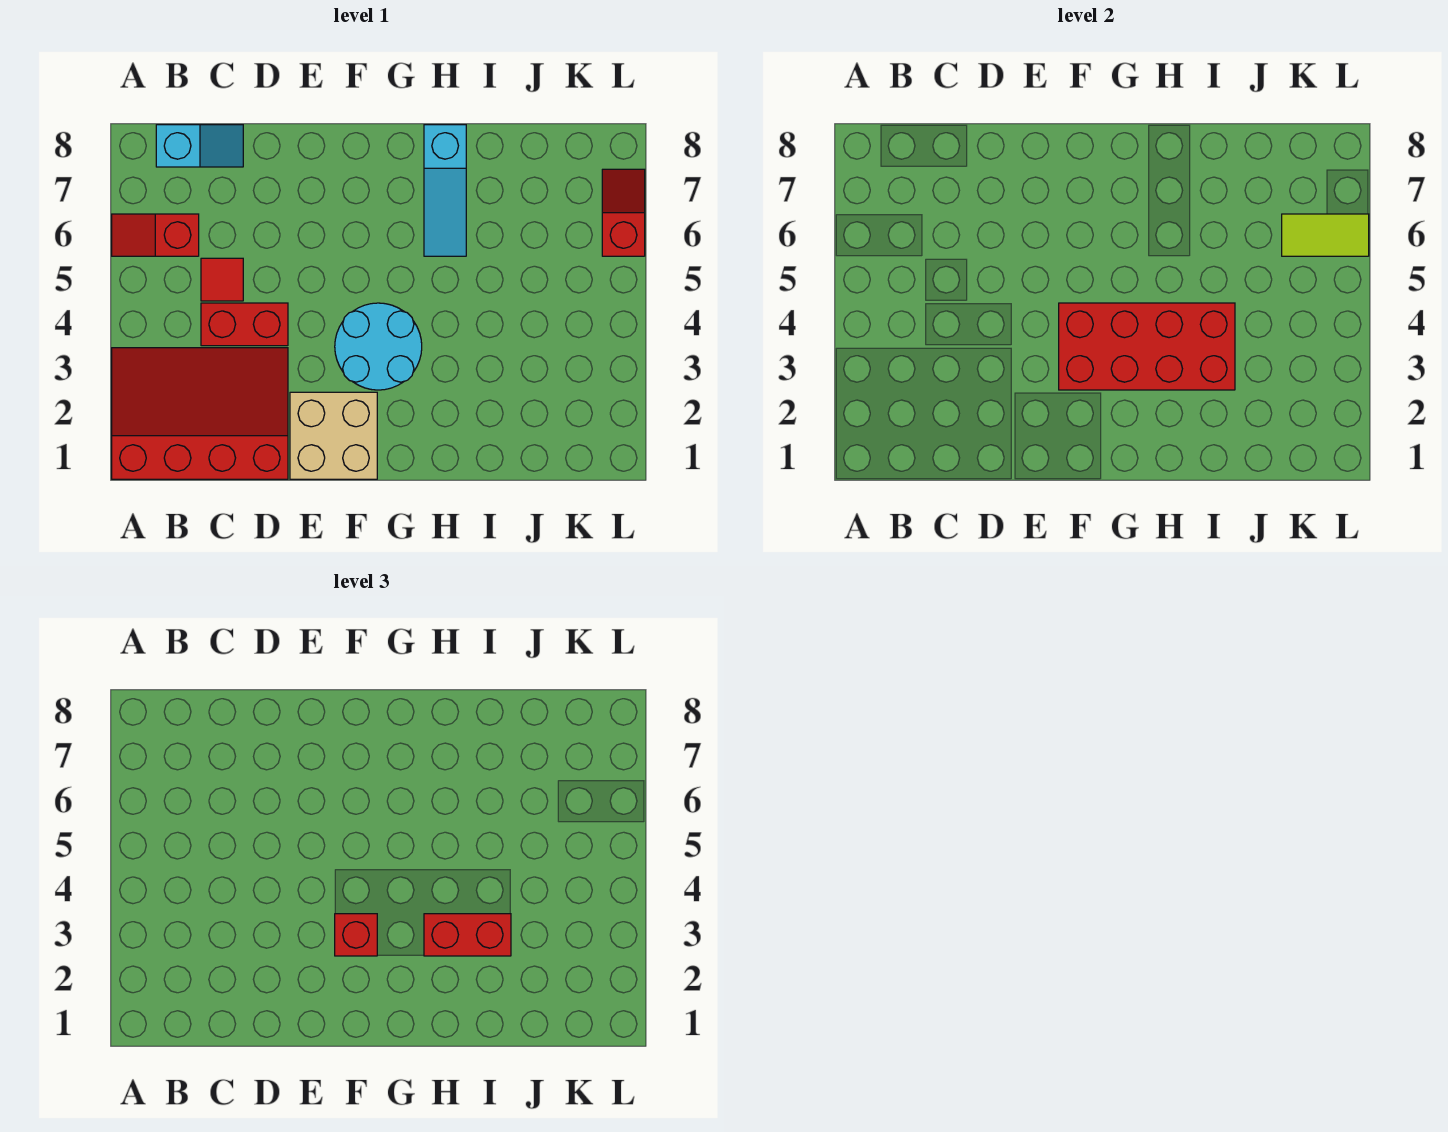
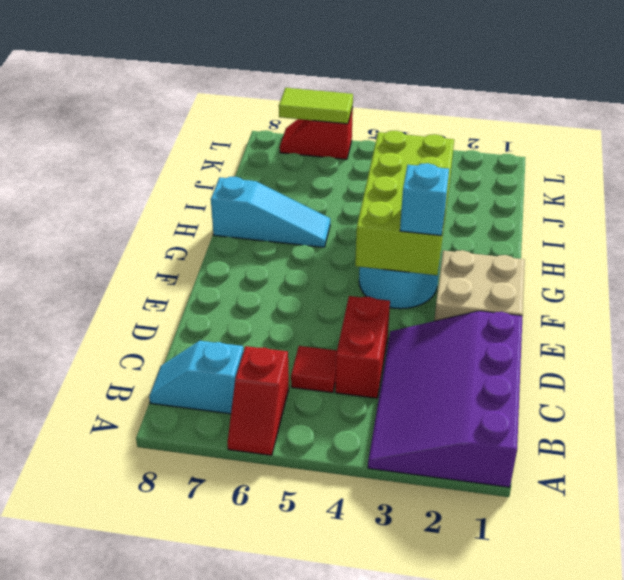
red 3x4 slope [112,348,288,479] -> purple 3x4 slope [368,311,522,487]
cyan 1x2 slope [156,125,243,167] -> cyan 1x2 slope turned to [149,341,243,414]
red 2x4 brick [1059,303,1235,390] -> lime 2x4 brick [355,131,454,275]
red 1x1 brick [335,914,377,956] -> cyan 1x1 brick [400,163,449,236]
red 1x2 brick [424,914,511,956] -> none
lime 1x2 tile [1282,214,1369,256] -> lime 1x2 tile turned to [279,88,353,124]

